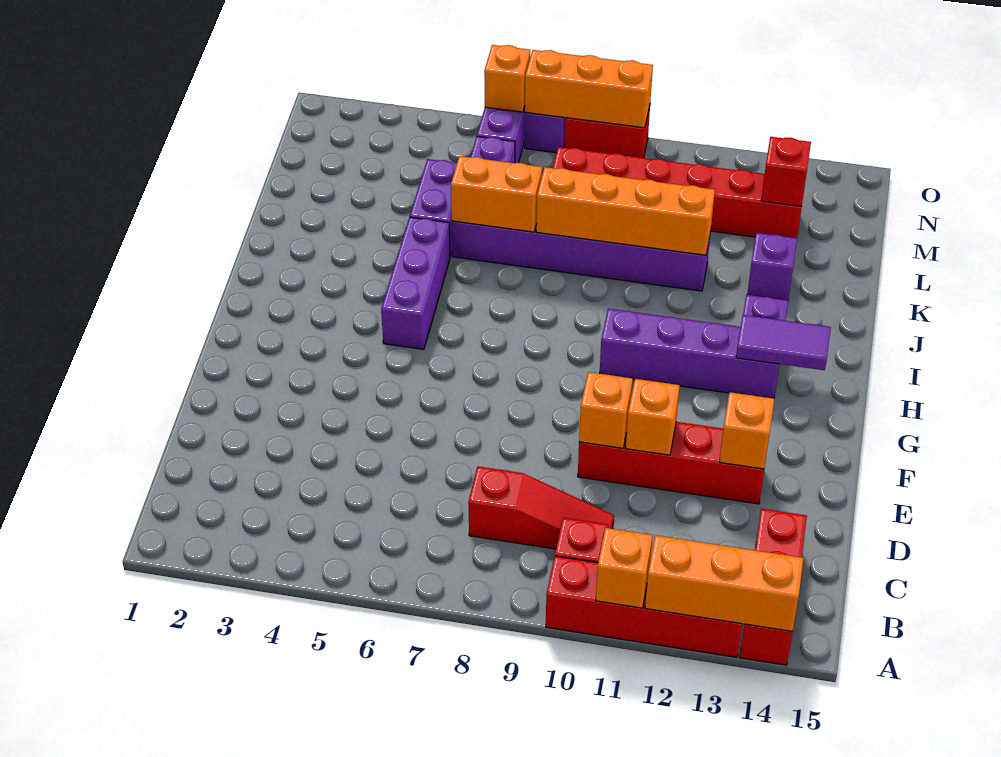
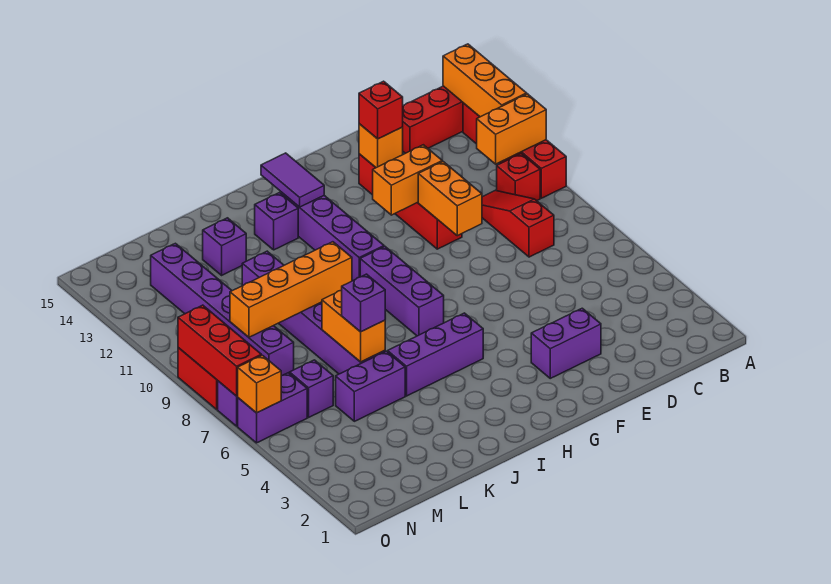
orange 1x1 brick [596,528,653,608] -> orange 1x2 brick [477,94,546,164]
none -> purple 1x2 brick [531,308,601,378]
orange 1x1 brick [579,372,632,448] -> orange 1x2 brick [418,162,482,236]
orange 1x1 brick [626,379,680,455] -> orange 1x2 brick [373,145,442,215]
none -> purple 1x3 brick [360,247,444,336]
none -> purple 1x1 brick [342,274,385,332]
orange 1x4 brick [536,167,715,255] -> orange 1x4 brick turned to [230,242,352,337]
red 1x6 brick [553,147,802,238] -> purple 1x6 brick [151,243,294,376]
red 1x1 brick [761,137,811,207] -> red 1x1 brick moved to [359,81,403,139]
orange 1x3 brick [525,50,653,128] -> red 1x3 brick [178,305,261,396]

